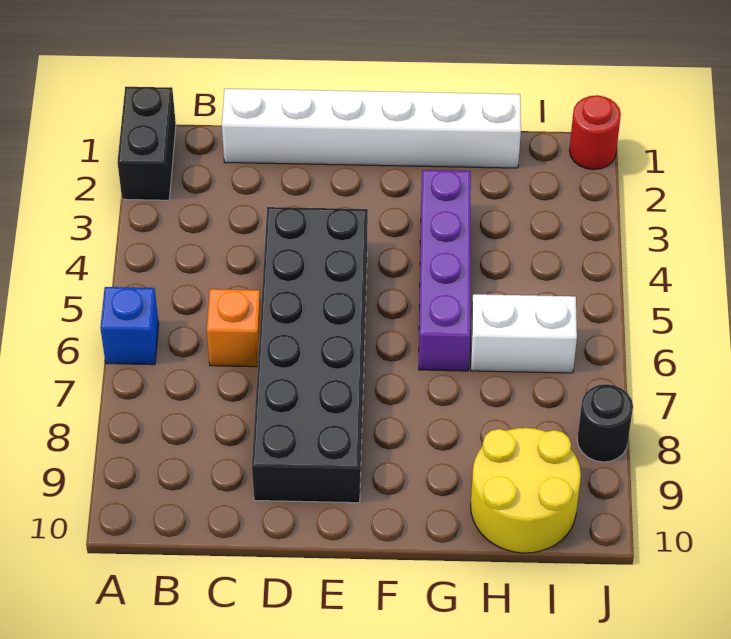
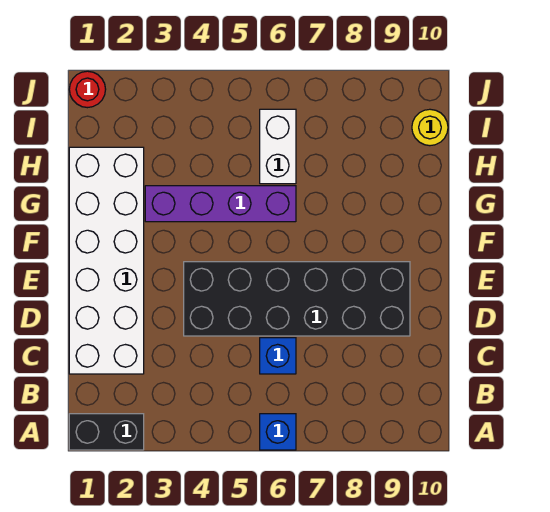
white 1x6 brick [222,88,521,168] -> white 2x6 brick [69,147,144,374]
orange 1x1 brick [207,289,261,367] -> blue 1x1 brick [260,338,296,374]
yellow 2x2 round brick [471,428,581,553] -> yellow 1x1 round brick [412,109,448,146]
black 1x1 round brick [577,384,633,462] -> none

